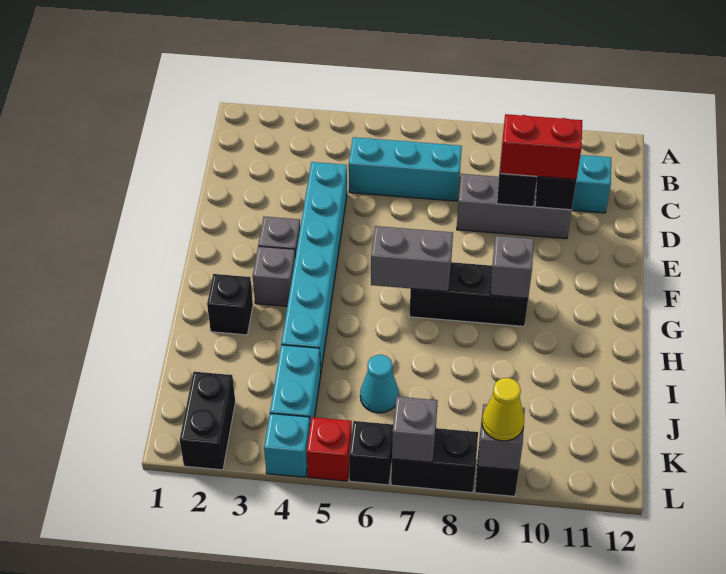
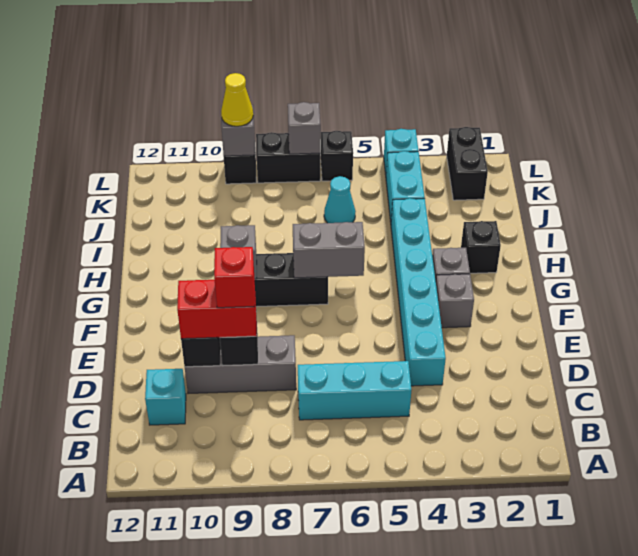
red 1x1 brick [307,417,352,481] -> red 1x1 brick moved to [214,247,255,308]

